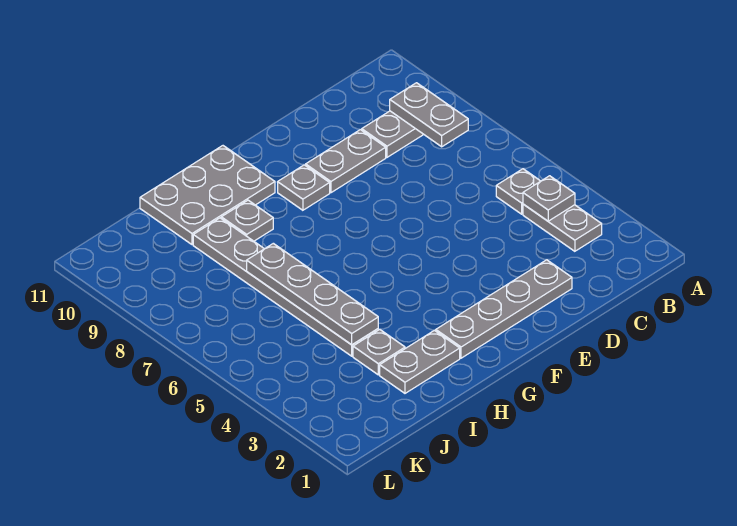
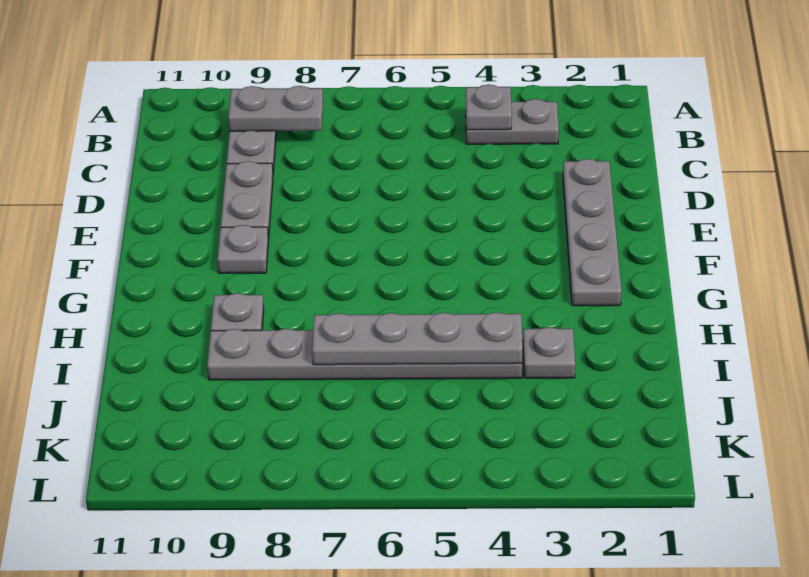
grey 1x1 plate [496,169,540,214] -> none
grey 2x3 plate [140,146,275,245] -> none
grey 1x2 plate [380,330,460,393] -> none

